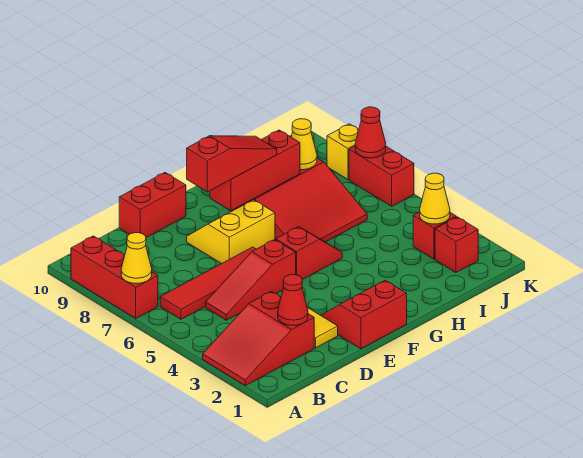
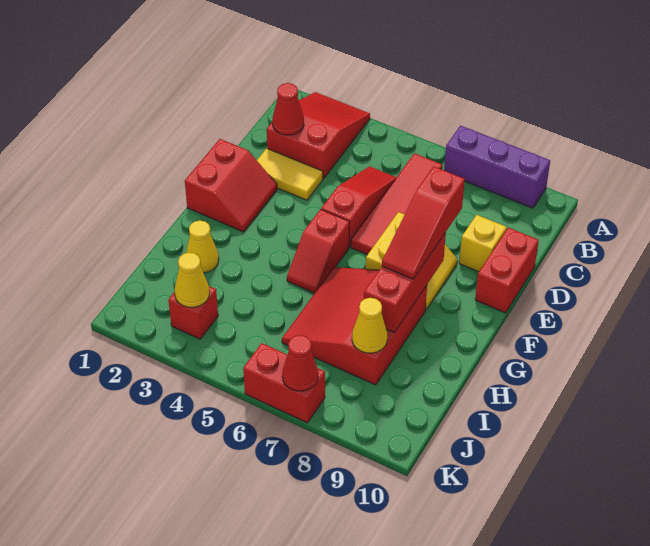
red 1x3 brick [71,236,158,318] -> purple 1x3 brick [444,126,550,208]
yellow 1x1 cone [121,233,152,283] -> yellow 1x1 cone moved to [186,221,219,273]
red 1x1 brick [435,217,478,272] -> none
yellow 1x1 brick [327,124,359,179] -> yellow 1x1 brick moved to [459,215,507,272]

